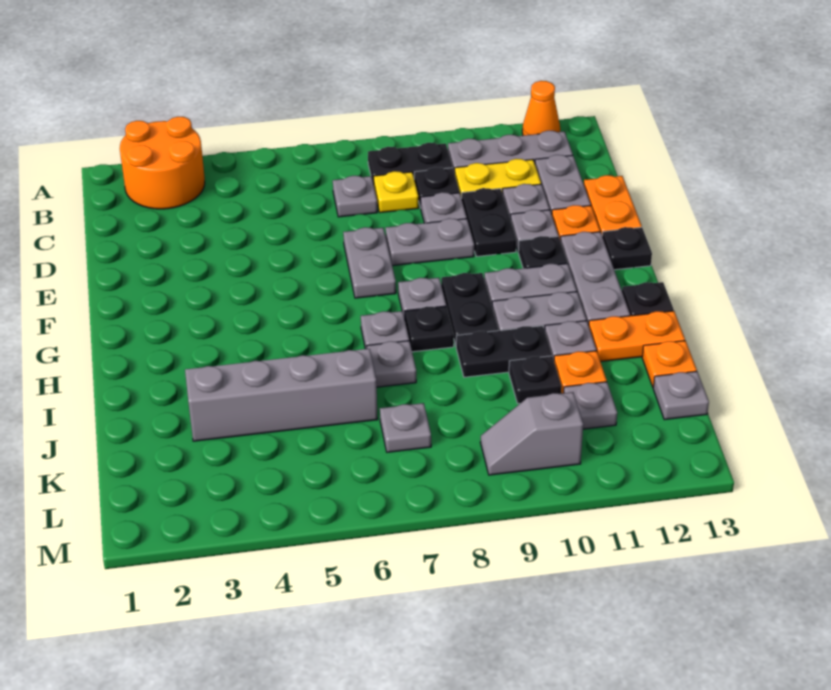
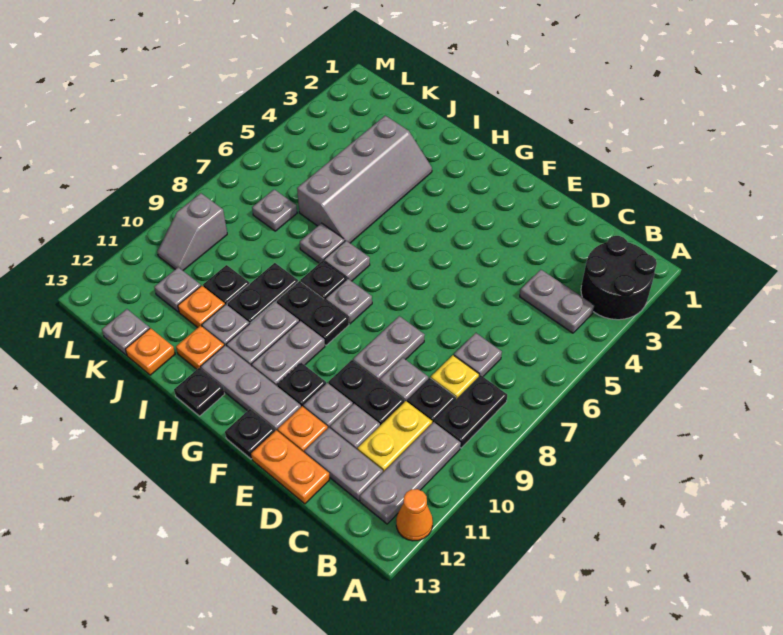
orange 2x2 round brick [120,117,205,209] -> black 2x2 round brick [581,236,657,320]
grey 1x2 plate [343,227,396,298] -> grey 1x2 plate moved to [520,270,595,333]
orange 1x2 plate [589,311,685,362] -> orange 1x1 plate [176,326,224,369]
grey 1x2 slope [480,392,583,475] -> grey 1x2 slope turned to [157,193,227,270]

